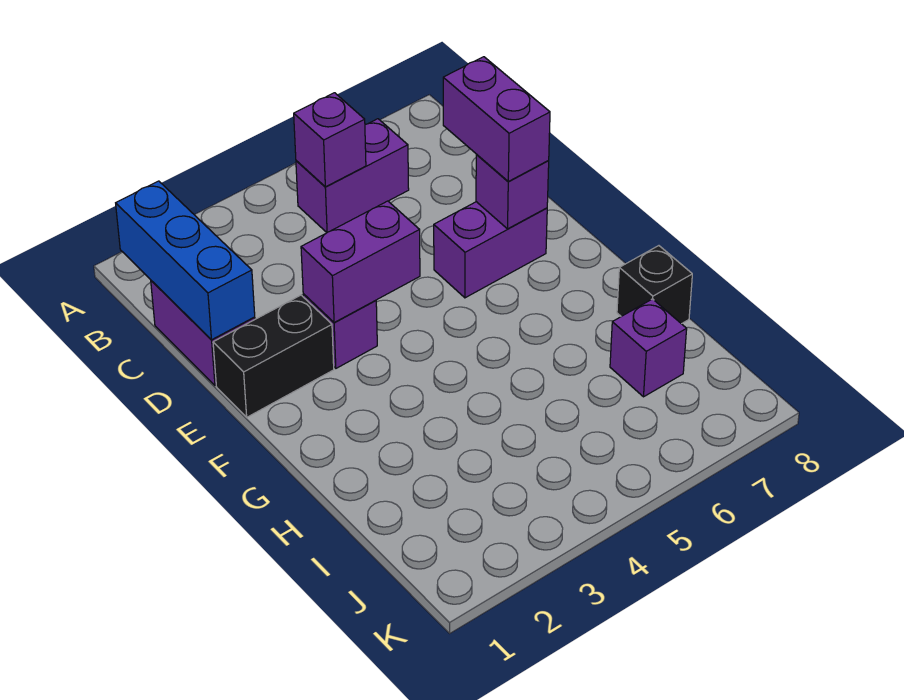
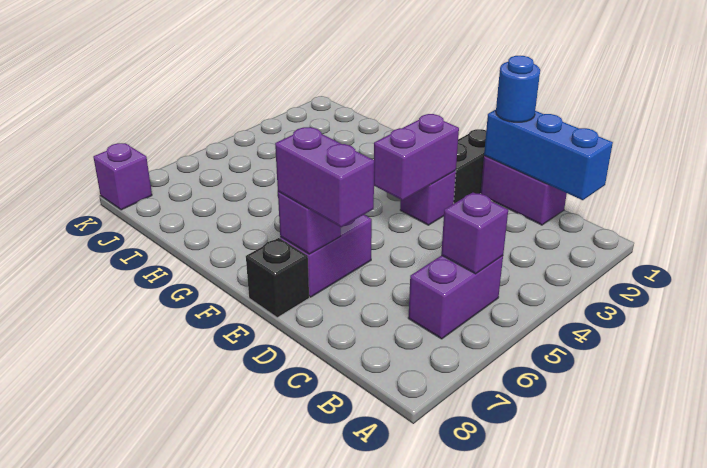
none -> blue 1x1 round brick [496,56,540,122]
black 1x1 brick [617,246,692,324] -> black 1x1 brick moved to [246,238,309,318]
purple 1x1 brick [610,299,687,397] -> purple 1x1 brick moved to [93,143,152,210]

